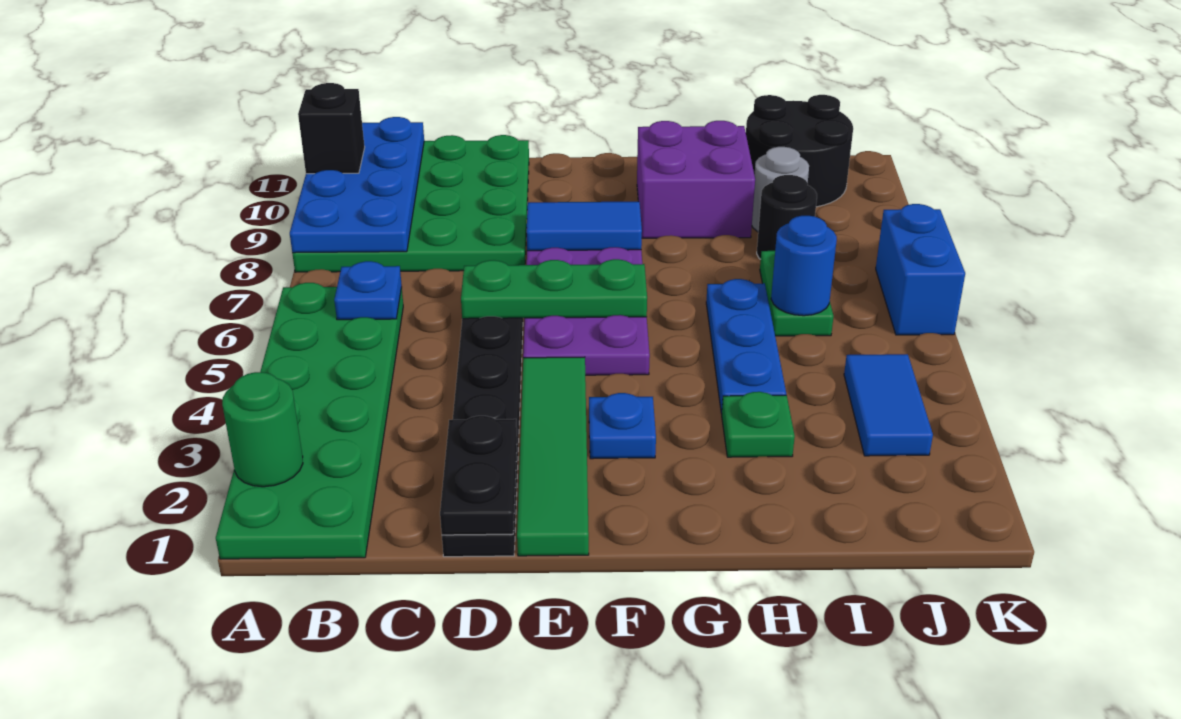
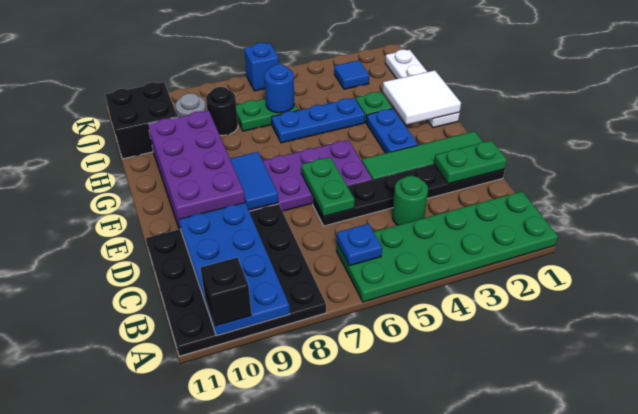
green 1x1 round brick [222,372,303,487] -> green 1x1 round brick moved to [392,176,428,225]
green 4x4 plate [292,135,529,272] -> black 4x4 plate [146,204,326,356]
blue 2x4 plate [290,117,424,253] -> blue 2x4 plate turned to [179,203,290,336]
black 1x2 plate [440,416,517,535] -> green 1x2 plate [434,140,507,184]
green 1x3 plate [461,259,647,319] -> green 1x2 plate [301,157,355,216]
blue 1x1 plate [589,393,656,459] -> blue 1x2 plate [366,109,418,153]
none -> white 1x4 plate [385,49,460,128]
none -> white 2x2 tile [383,70,461,125]
purple 2x2 brick [637,121,755,238] -> purple 2x4 brick [148,111,245,229]
black 2x2 round brick [746,95,853,207] -> black 2x2 brick [105,82,178,159]
blue 1x2 tile [844,354,933,456] -> blue 1x1 tile [334,60,369,89]
blue 1x2 brick [876,204,965,335] -> blue 1x1 brick [244,43,279,91]

